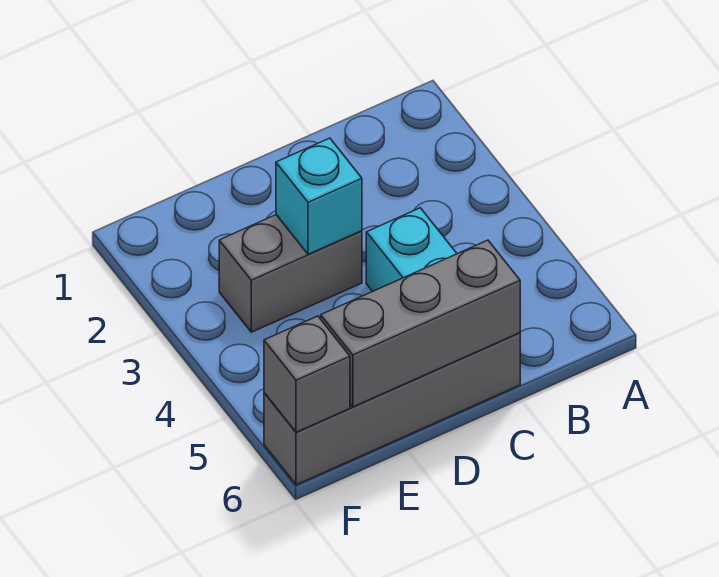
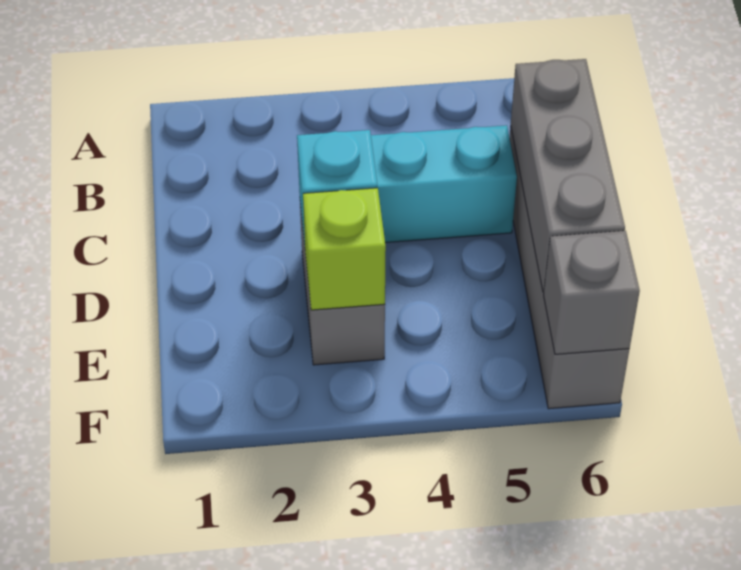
none -> lime 1x1 brick [303,188,386,310]

